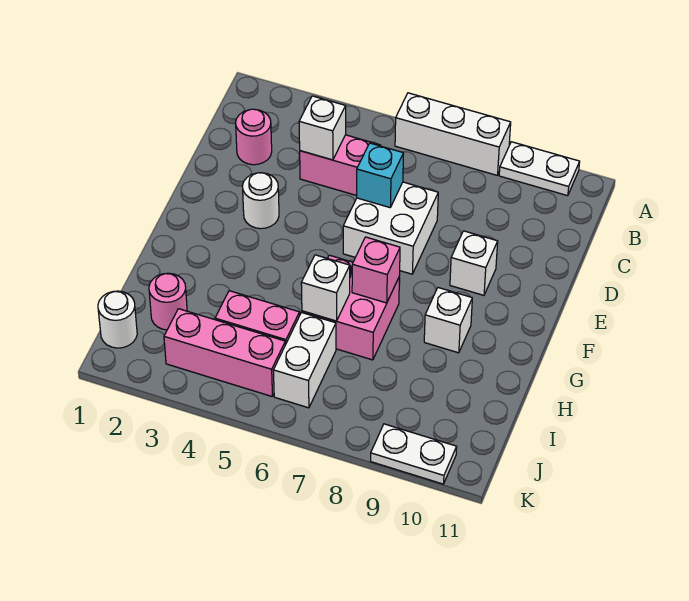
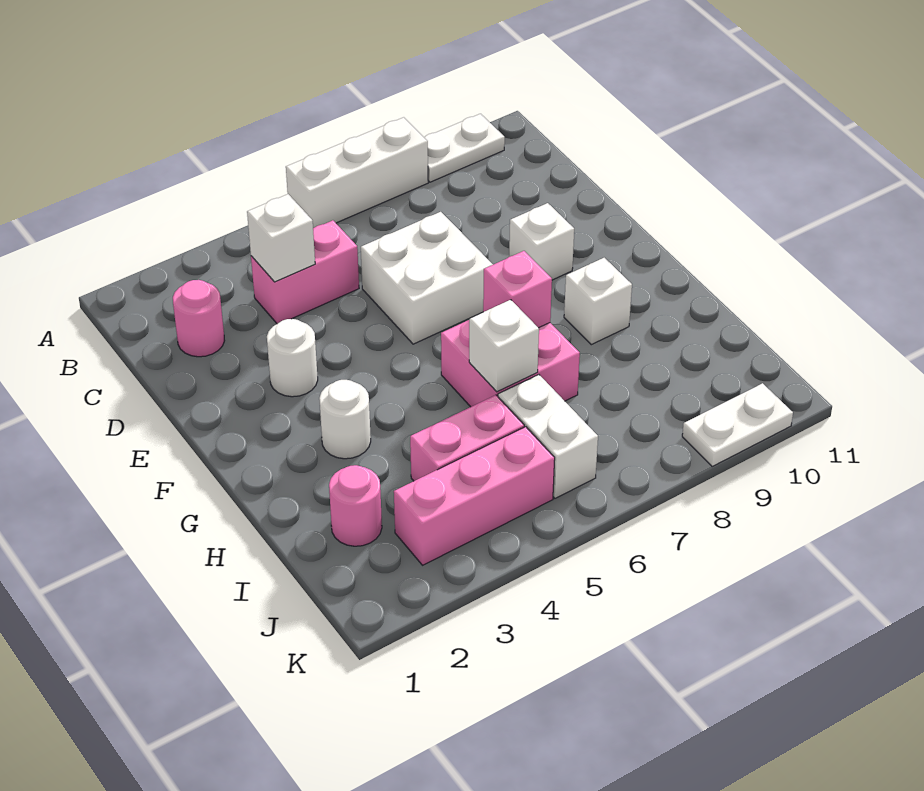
cyan 1x1 brick [357,143,404,207] -> none
white 1x1 round brick [98,291,137,348] -> white 1x1 round brick moved to [319,380,371,459]

